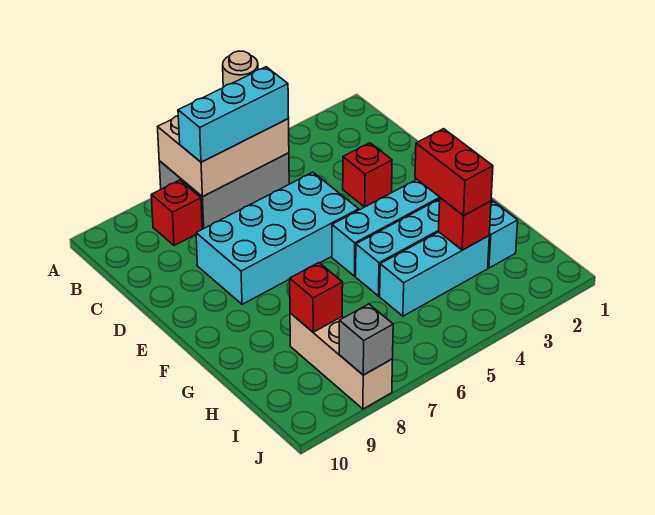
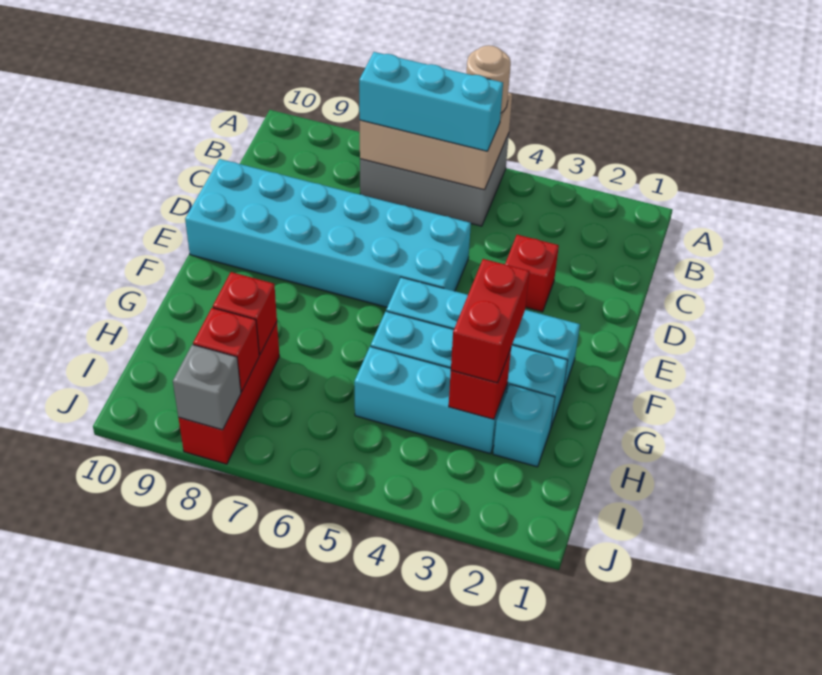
red 1x1 brick [151,180,202,246] -> red 1x1 brick moved to [193,308,259,391]
cyan 2x4 brick [196,172,359,304] -> cyan 2x6 brick [185,159,471,307]
tan 1x3 brick [290,313,393,409] -> red 1x3 brick [179,322,280,464]

